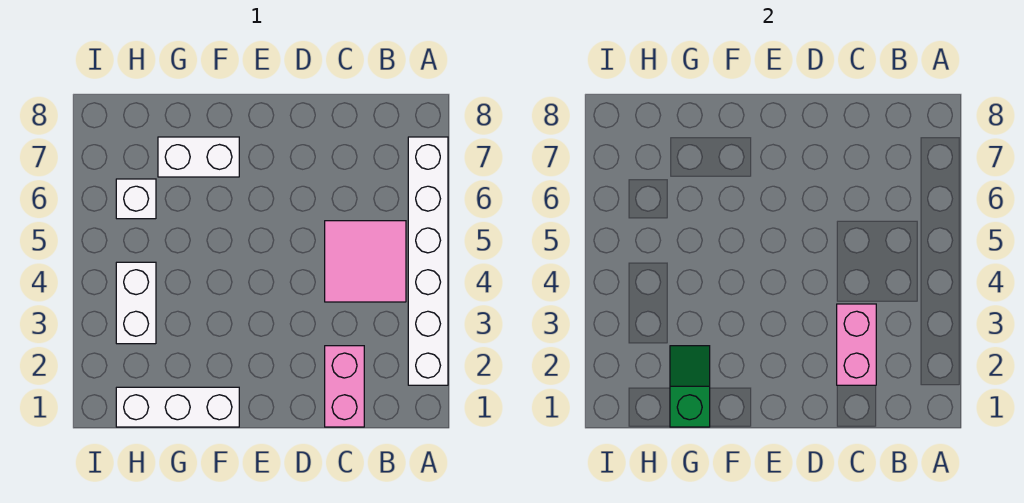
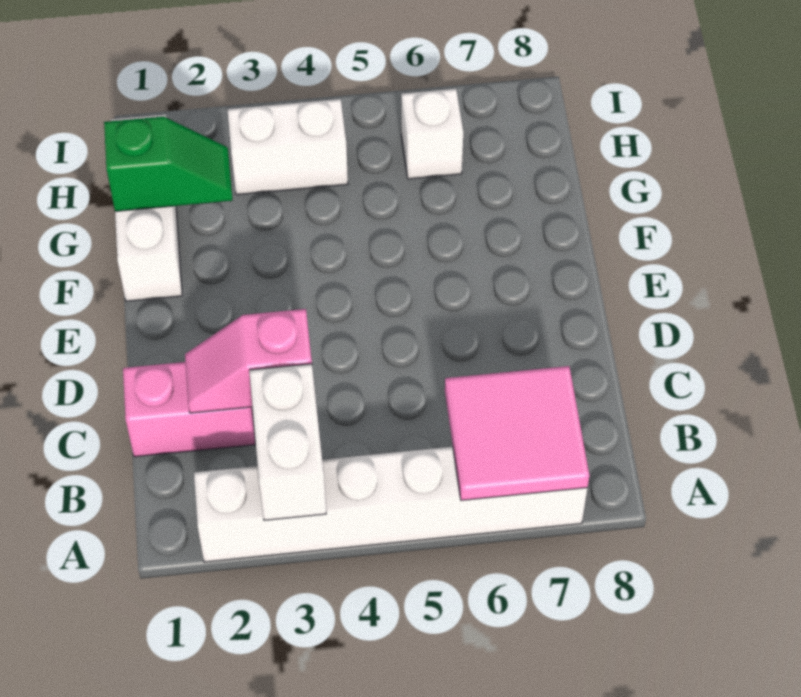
pink 2x2 tile [325,221,406,302] -> pink 2x2 tile moved to [445,366,590,500]
pink 1x2 brick [837,304,876,385] -> pink 1x2 slope [185,309,312,413]
white 1x2 brick [158,137,239,177] -> white 1x2 brick moved to [249,364,326,520]

